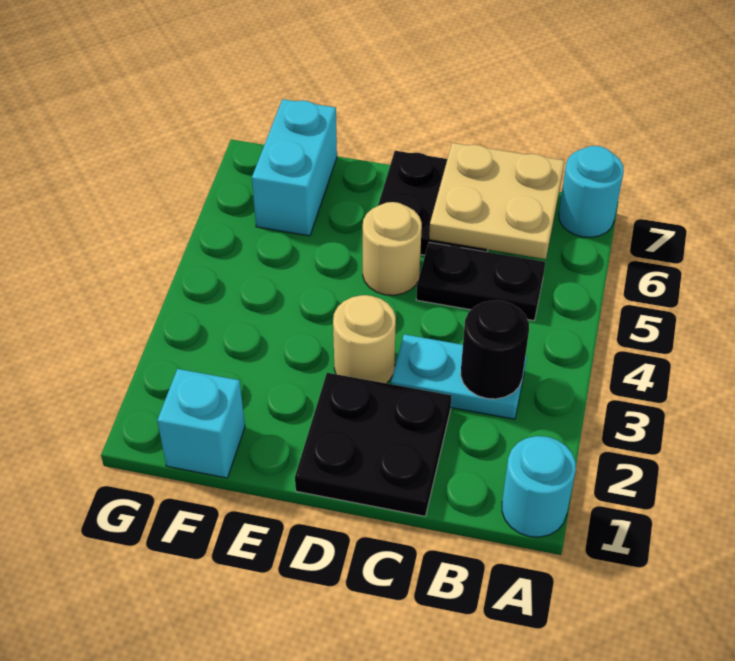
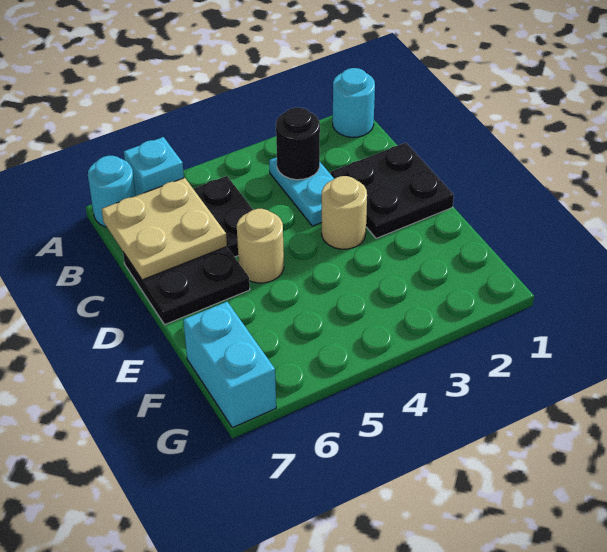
cyan 1x1 brick [157,369,245,478] -> cyan 1x1 brick moved to [124,137,184,196]
cyan 1x2 brick [252,99,337,236] -> cyan 1x2 brick turned to [183,302,276,428]

